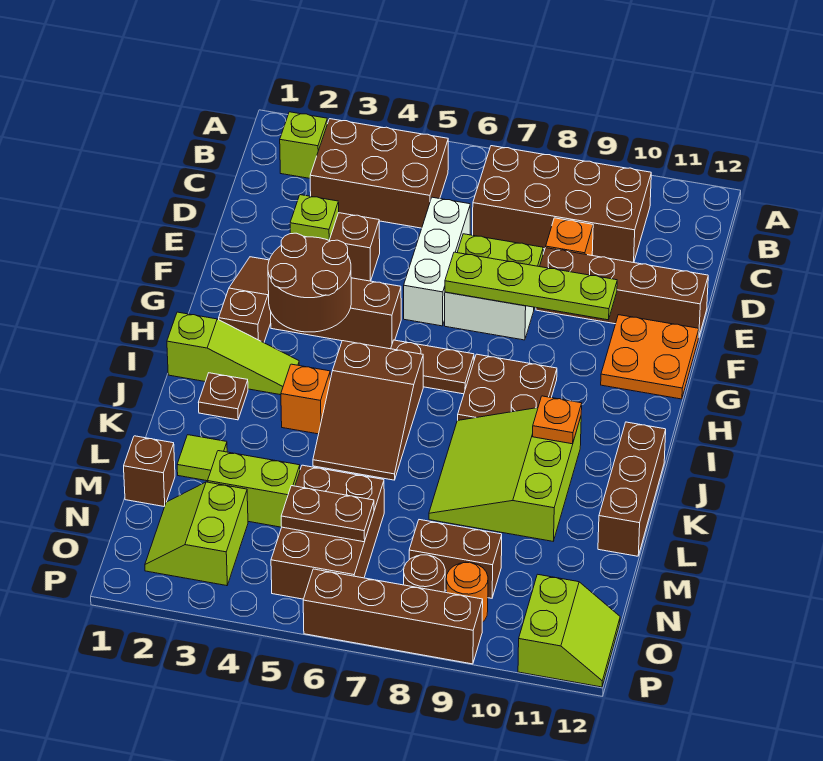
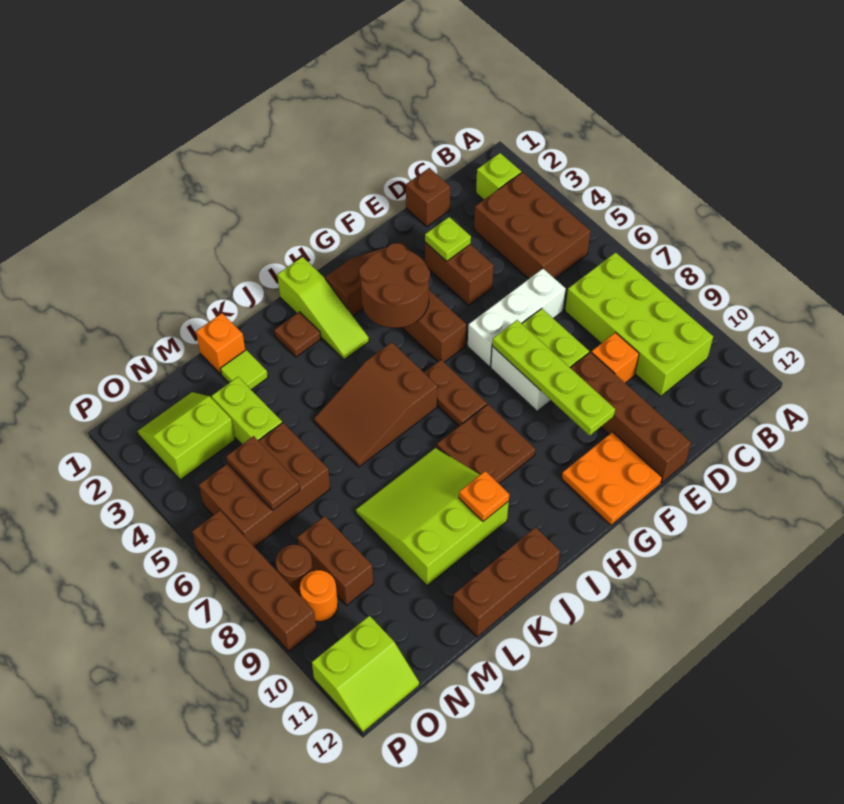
brown 2x4 brick [473,146,651,263] -> lime 2x4 brick [565,252,713,396]
orange 1x1 brick [281,364,330,434] -> orange 1x1 brick moved to [196,313,245,374]
brown 1x1 brick [124,436,175,507] -> brown 1x1 brick moved to [406,168,450,226]

